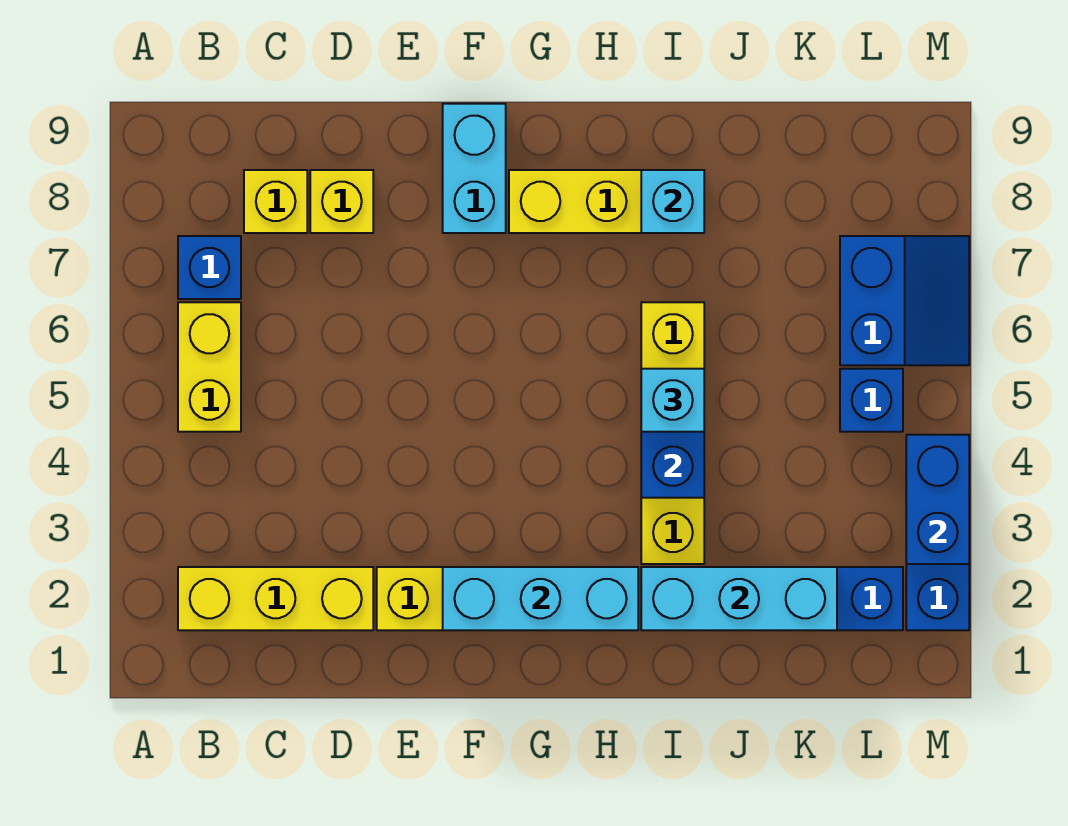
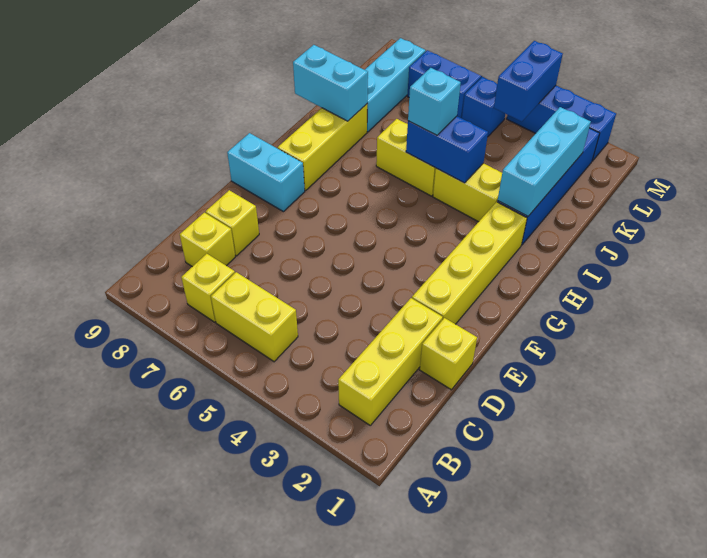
blue 1x1 brick [178,236,241,299] -> yellow 1x1 brick [181,254,235,322]
none -> yellow 1x1 brick [420,318,477,390]
cyan 1x3 brick [443,567,638,630] -> cyan 1x3 brick moved to [365,38,426,132]
cyan 1x1 brick [641,170,704,233] -> cyan 1x2 brick [293,45,368,121]
blue 1x2 brick [906,435,969,564] -> blue 1x2 brick turned to [494,41,563,122]

